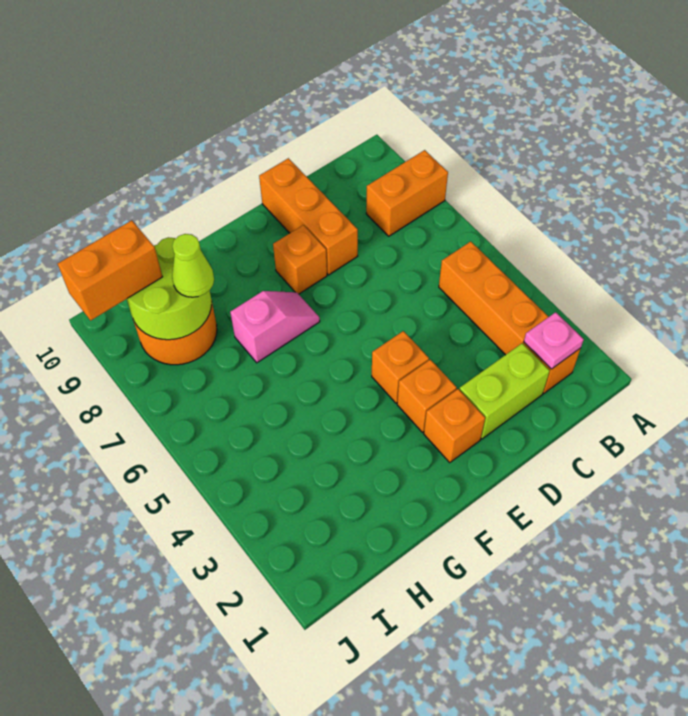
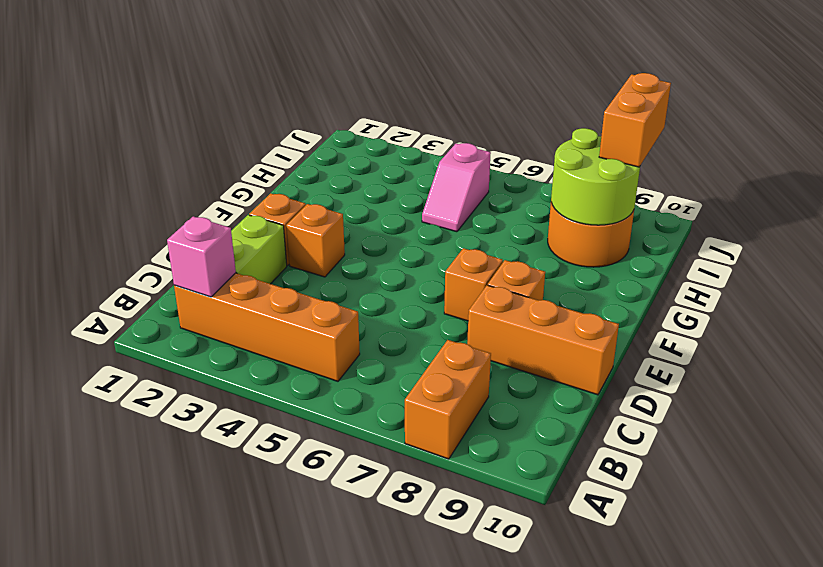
pink 1x1 plate [524,312,584,369] -> pink 1x1 brick [167,216,236,297]
orange 1x1 brick [372,331,429,403] -> orange 1x1 brick moved to [444,248,503,321]
pink 1x2 slope [230,291,320,363] -> pink 1x2 slope moved to [422,143,491,232]
lime 1x1 cone [172,234,214,297] -> none

